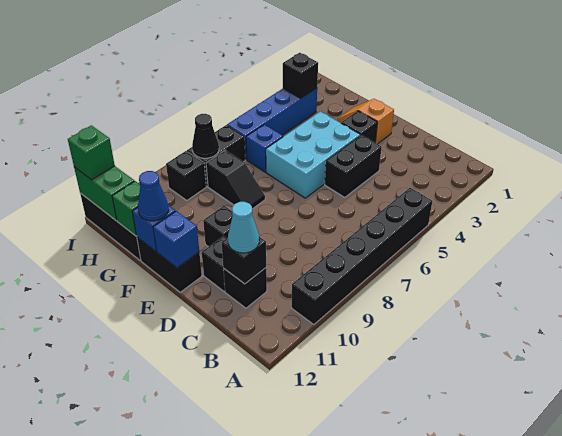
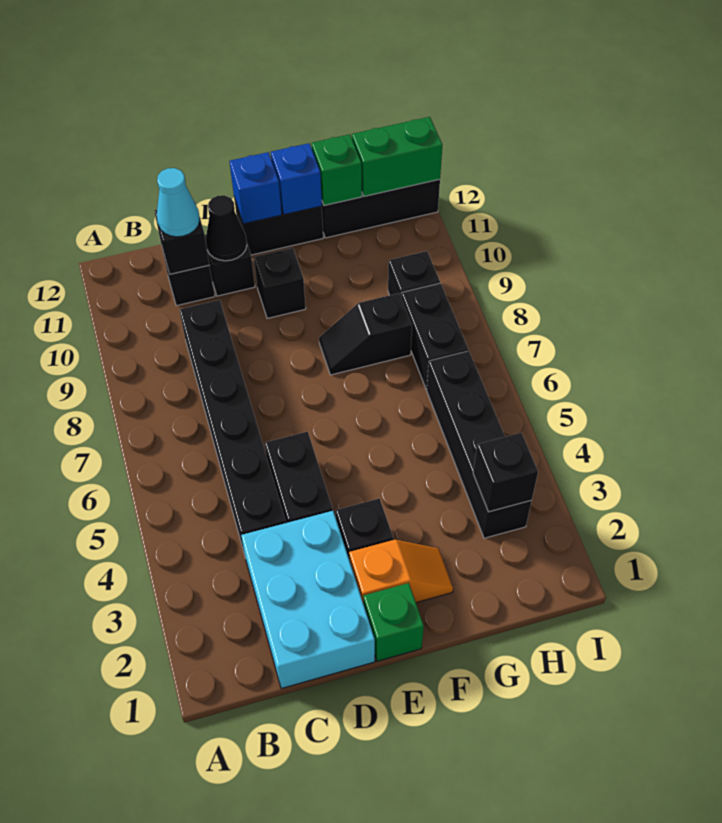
black 1x6 brick [292,188,432,325] -> black 1x6 brick moved to [179,300,286,555]
cyan 2x3 brick [266,111,360,198] -> cyan 2x3 brick moved to [241,511,375,689]
blue 1x1 cone [138,171,169,221] -> none
blue 1x1 brick [246,124,283,172] -> none
blue 1x4 brick [227,88,317,160] -> black 1x4 brick [427,351,532,538]
black 1x1 cone [192,114,219,158] -> black 1x1 cone moved to [206,195,247,261]
green 1x1 brick [68,125,115,180] -> green 1x1 brick moved to [363,583,424,661]

